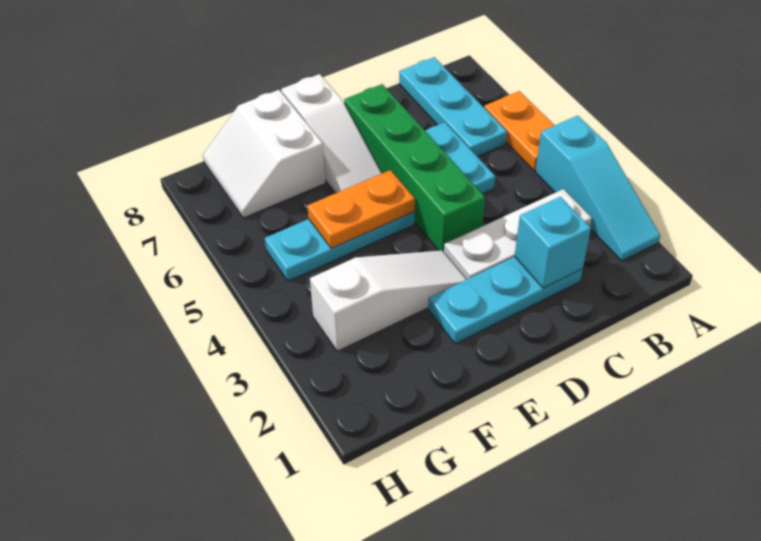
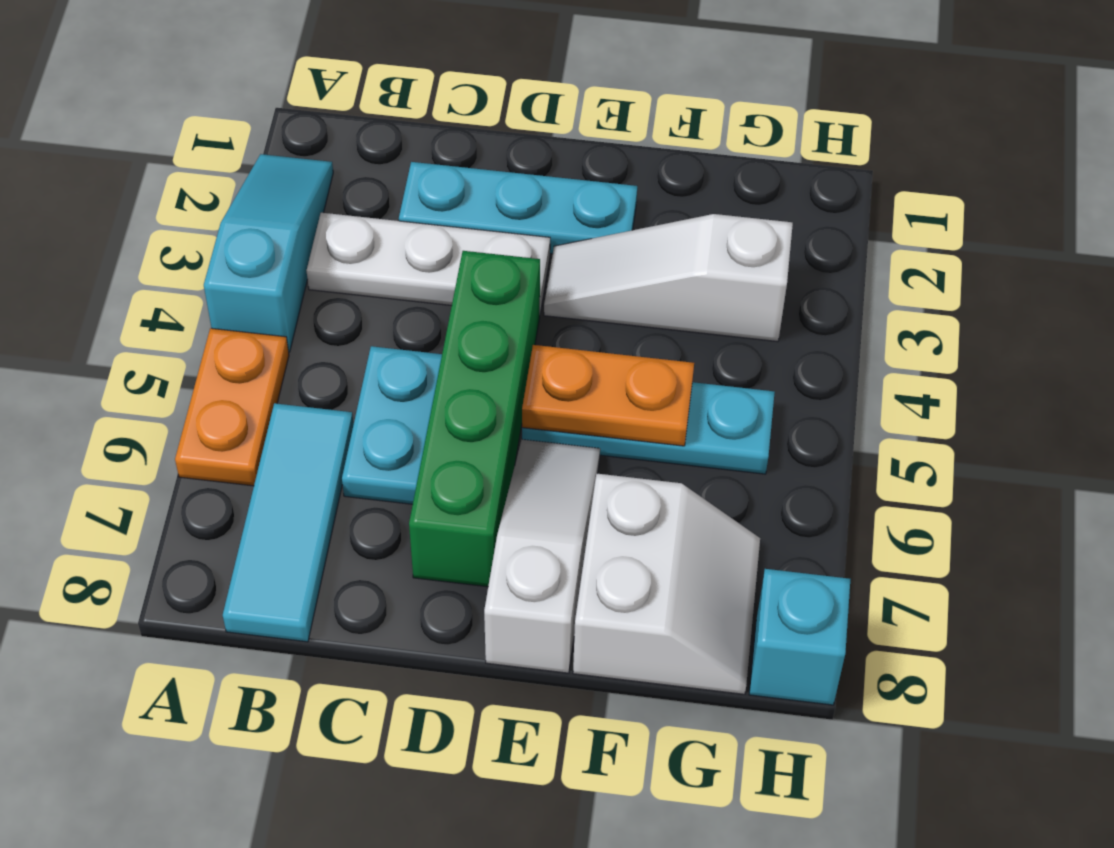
cyan 1x3 plate [399,57,507,157] -> cyan 1x3 tile [223,403,354,642]
cyan 1x1 brick [515,197,591,288] -> cyan 1x1 brick moved to [749,569,850,705]

